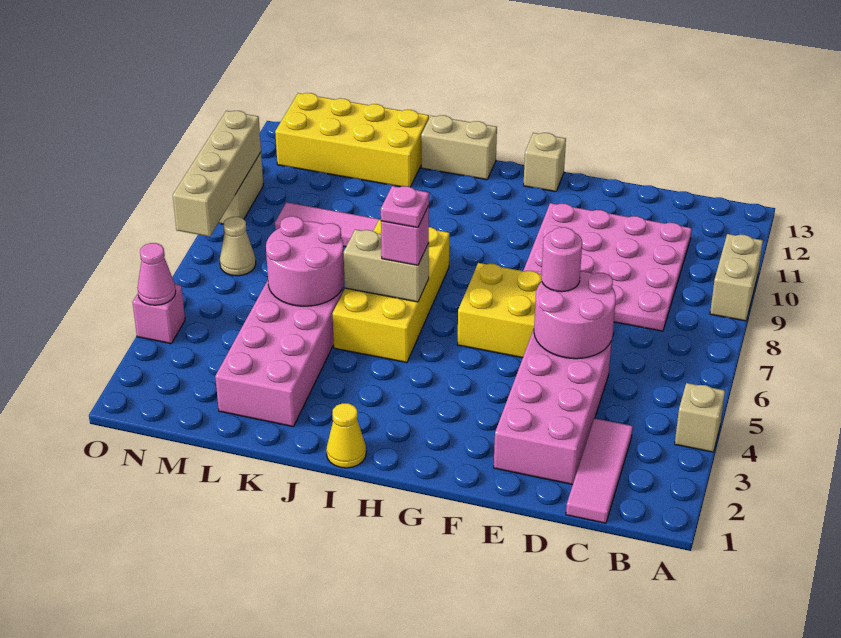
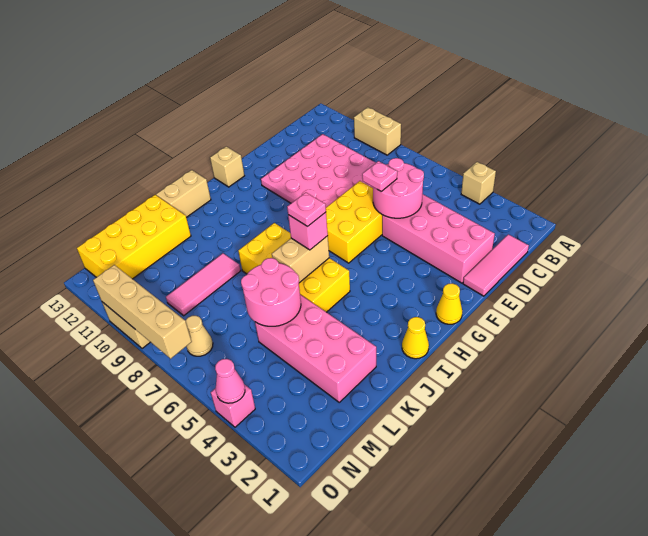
pink 1x3 tile [566,418,633,523] -> pink 1x3 tile turned to [463,234,529,296]
pink 1x1 round brick [541,227,582,292] -> pink 1x1 plate [362,161,397,192]
none -> yellow 1x1 cone [436,283,462,324]

